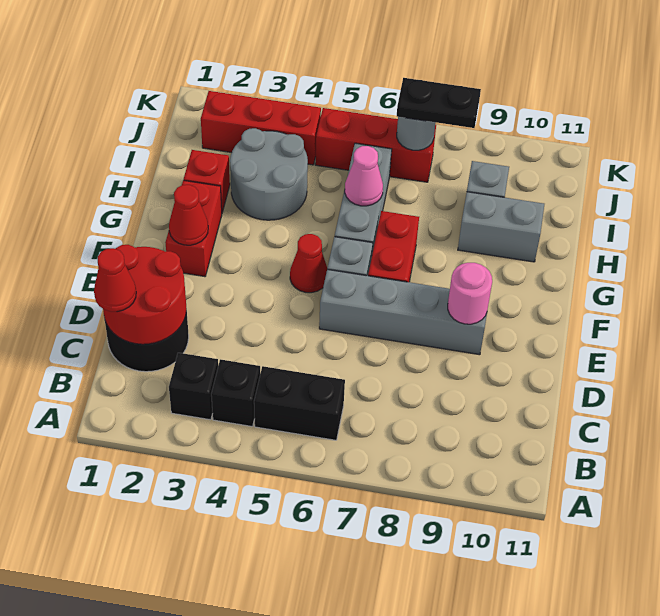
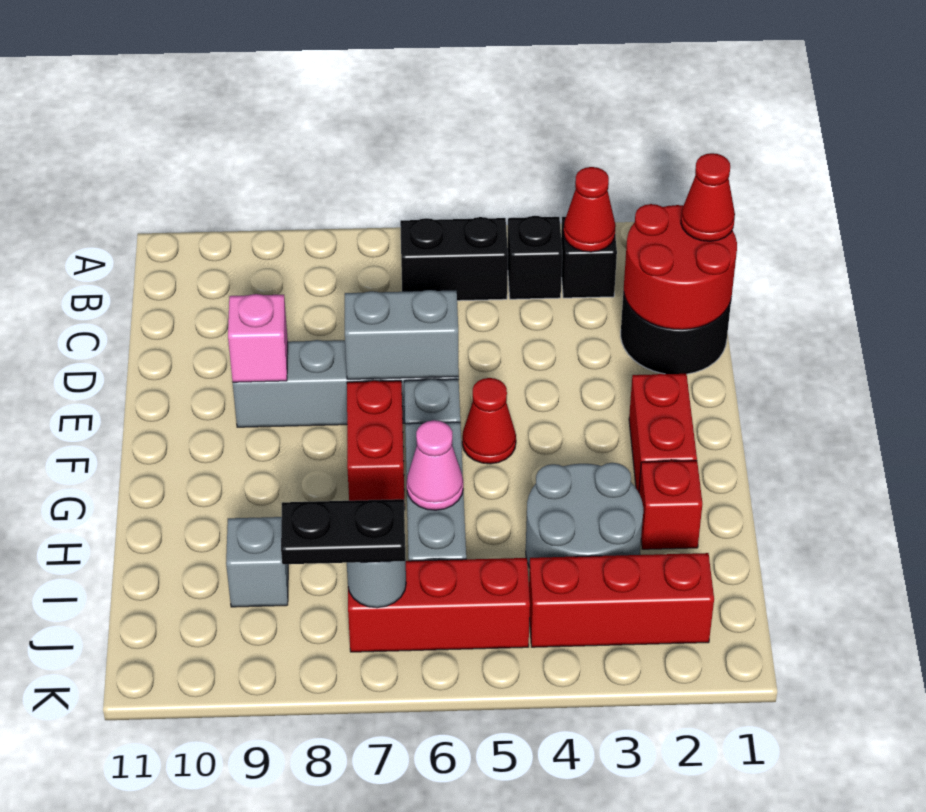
pink 1x1 round brick [448,263,492,324] -> pink 1x1 brick [228,294,288,382]
red 1x1 cone [169,185,208,245] -> red 1x1 cone moved to [564,167,616,252]
grey 1x2 brick [458,192,544,262] -> grey 1x2 brick moved to [345,290,459,379]

